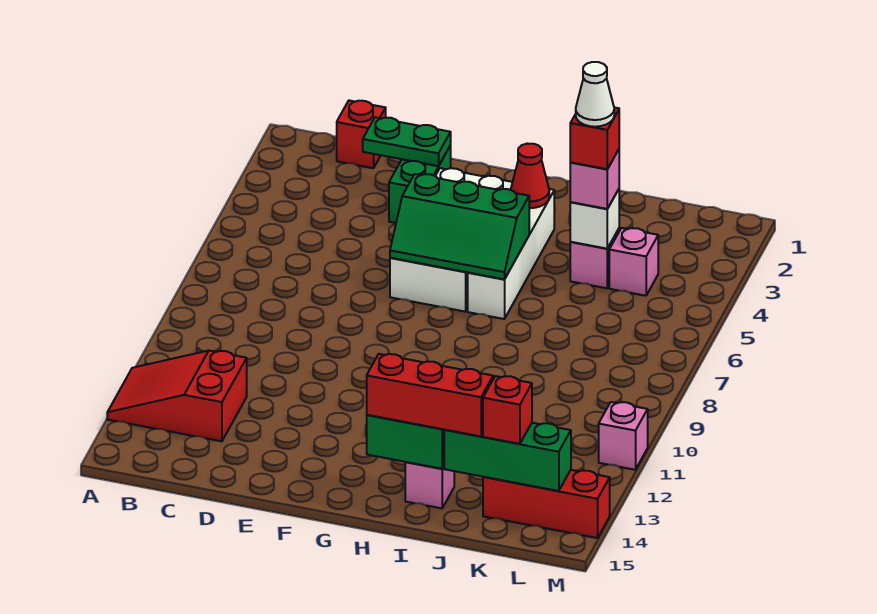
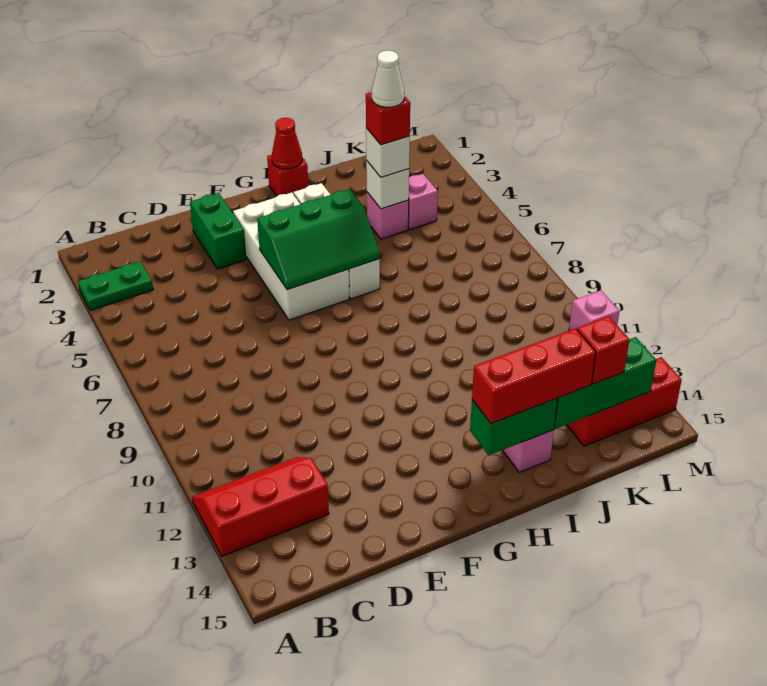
red 2x3 slope [107,351,247,441] -> red 2x3 slope turned to [192,457,329,556]
red 1x1 brick [337,101,386,168] -> red 1x1 brick moved to [267,155,308,196]
green 1x2 plate [363,117,451,166] -> green 1x2 plate moved to [78,261,153,310]
red 1x1 cone [511,144,549,208] -> red 1x1 cone moved to [272,118,302,169]
pink 1x1 brick [570,150,619,209] -> white 1x1 brick [366,128,410,177]

